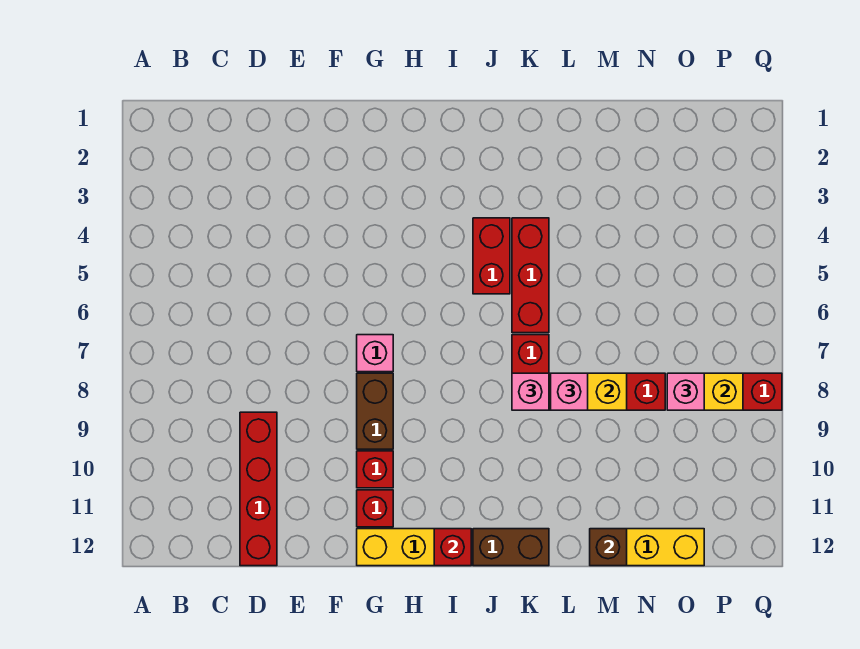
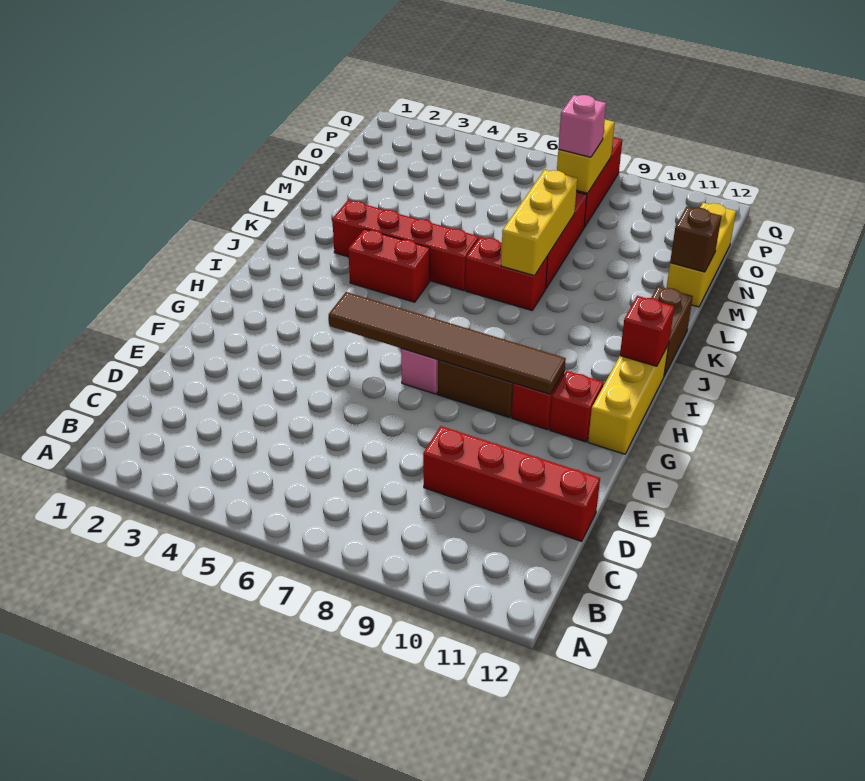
none -> brown 1x6 tile [329,292,566,394]
red 1x3 brick [512,218,549,333] -> red 1x4 brick [332,200,479,291]
pink 1x1 brick [512,373,549,410] -> none
pink 1x1 brick [551,373,588,410] -> none

